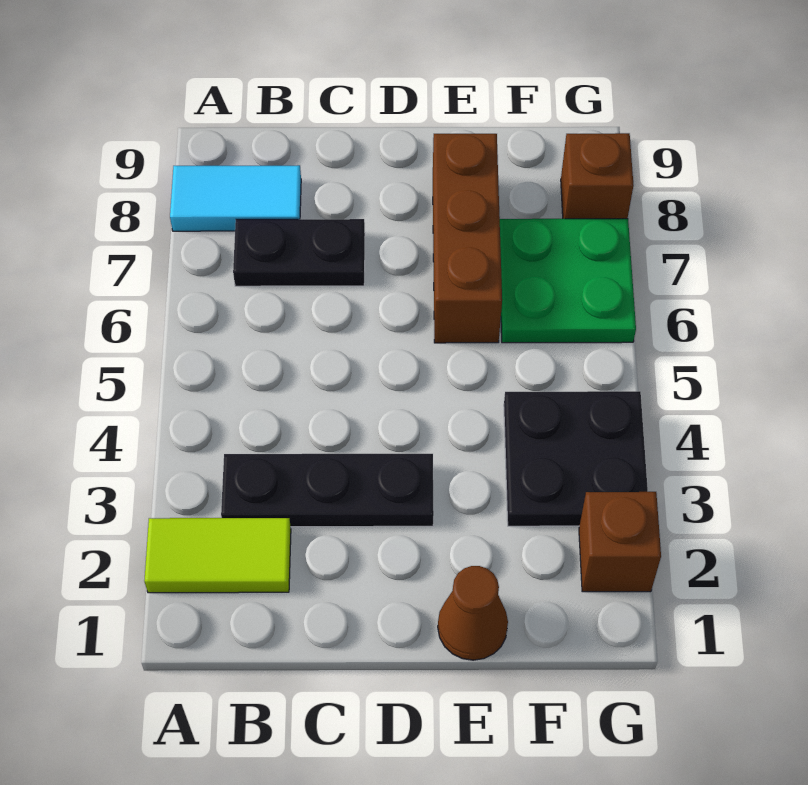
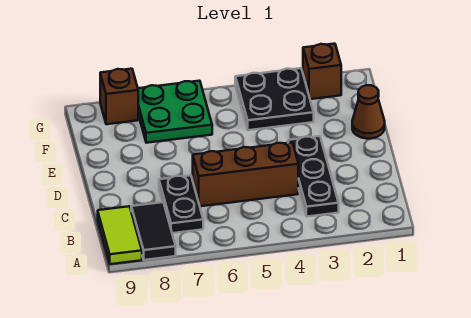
lime 1x2 tile [144,518,291,593] -> lime 1x2 tile moved to [98,206,142,264]
cyan 1x2 tile [170,165,301,231] -> black 1x2 tile [131,202,176,260]
brown 1x3 brick [433,134,502,343] -> brown 1x3 brick moved to [193,142,298,206]

